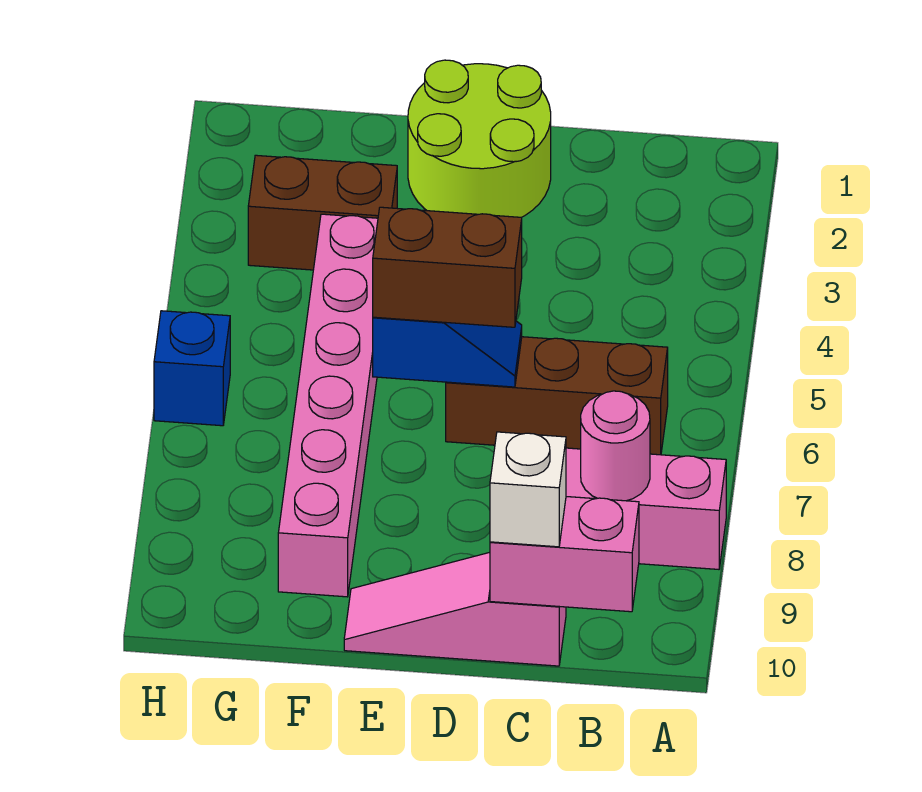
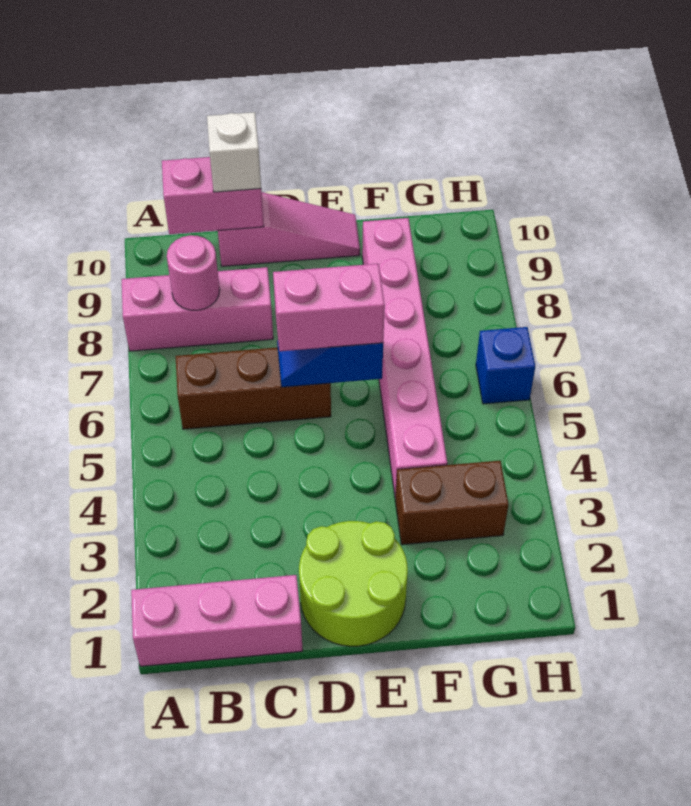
none -> pink 1x3 brick [131,575,303,666]
brown 1x2 brick [373,207,522,327] -> pink 1x2 brick [273,264,385,351]

